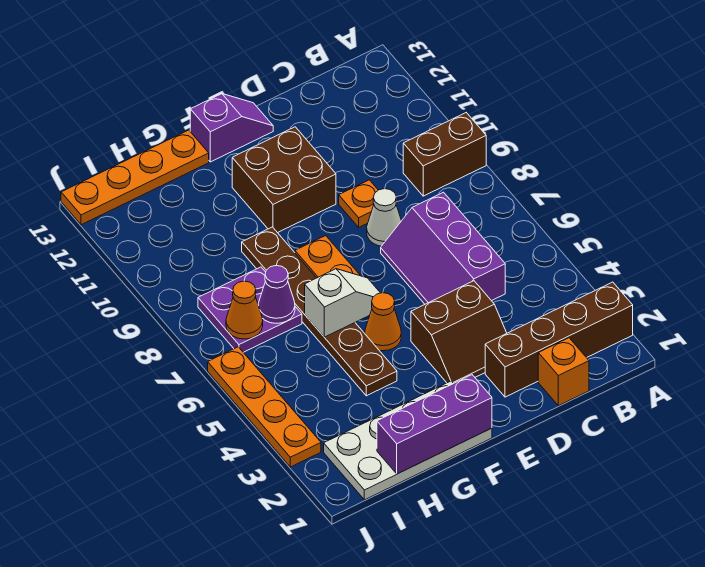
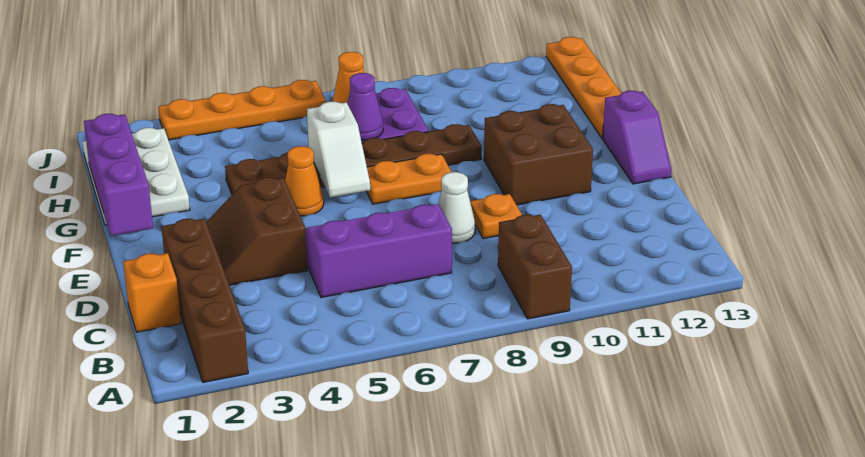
white 2x4 plate [324,381,492,500] -> white 2x3 plate [83,128,190,225]

